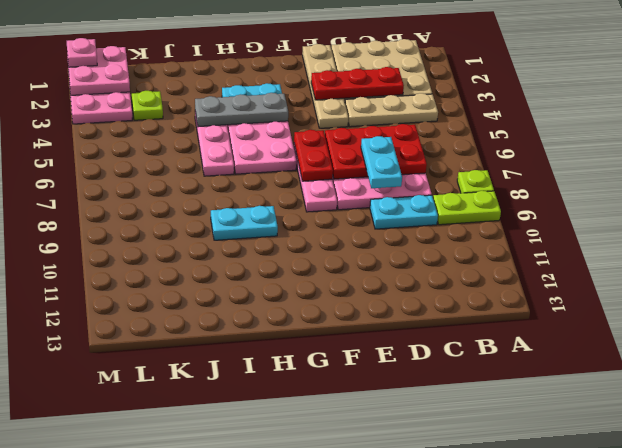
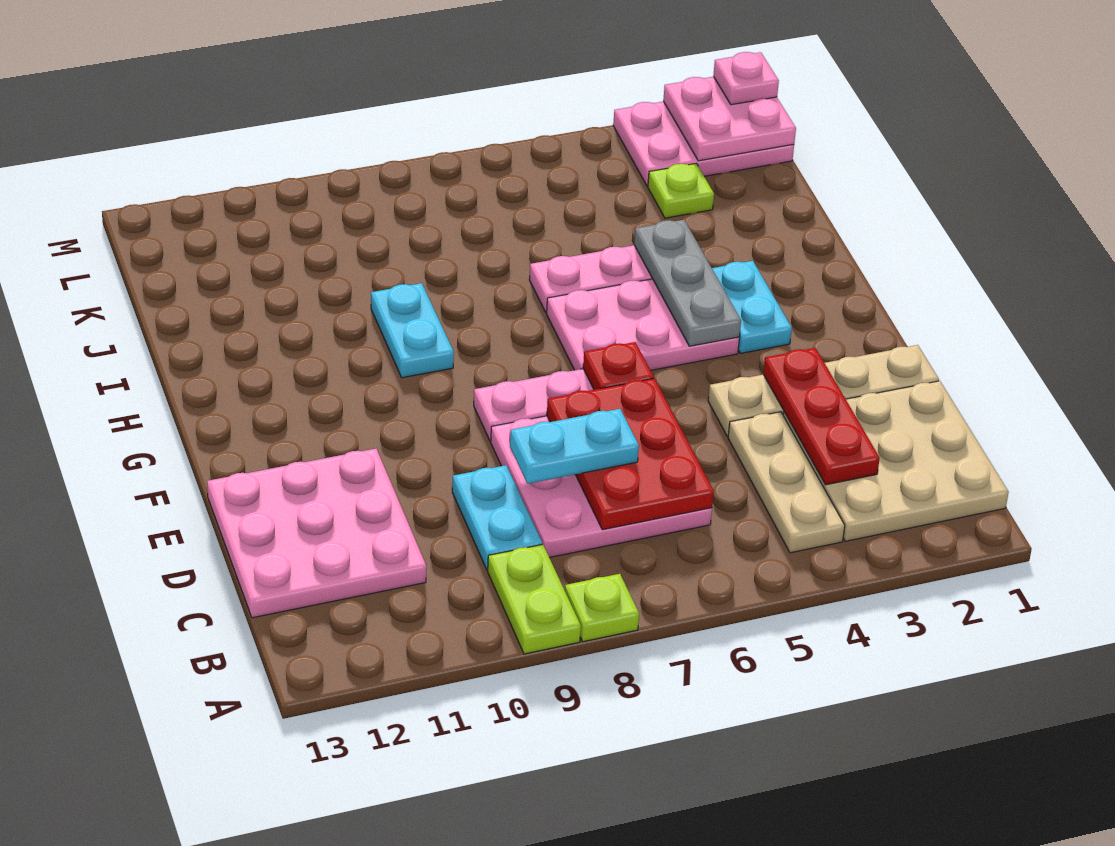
none -> pink 3x3 plate [207,449,426,618]
red 1x2 plate [294,130,333,181] -> red 1x1 plate [583,342,654,390]

